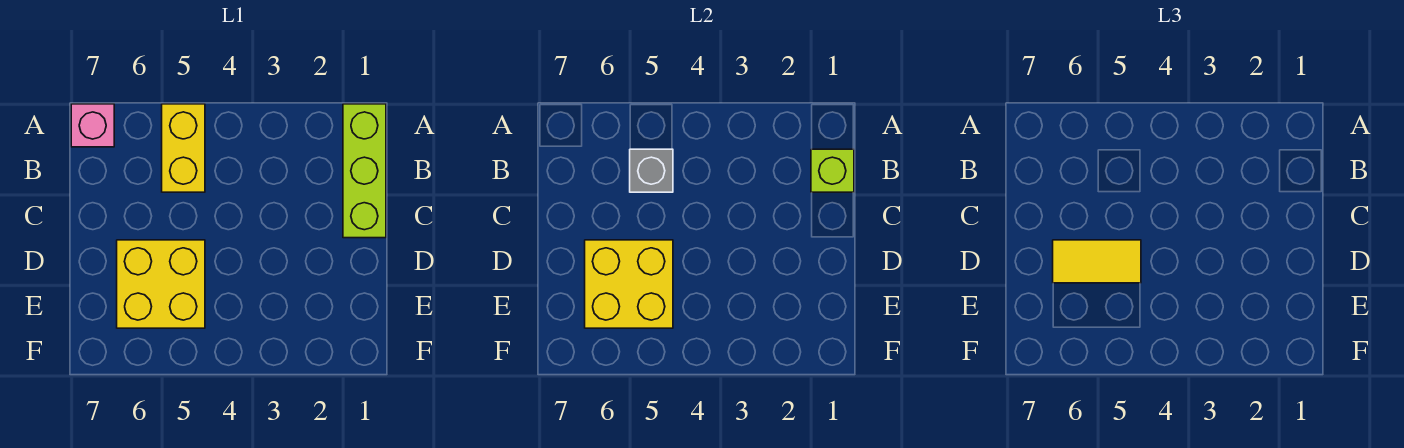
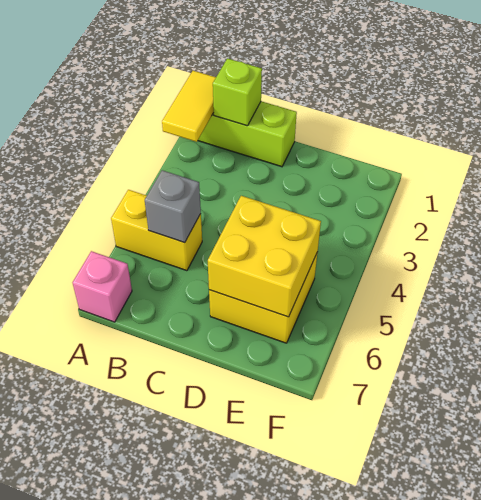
yellow 1x2 tile [1053,240,1141,283] -> yellow 1x2 tile moved to [162,71,216,142]

